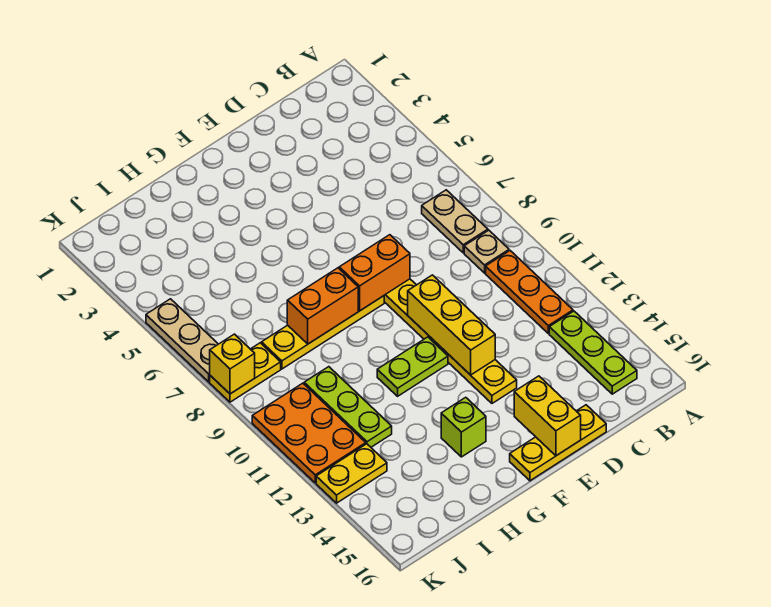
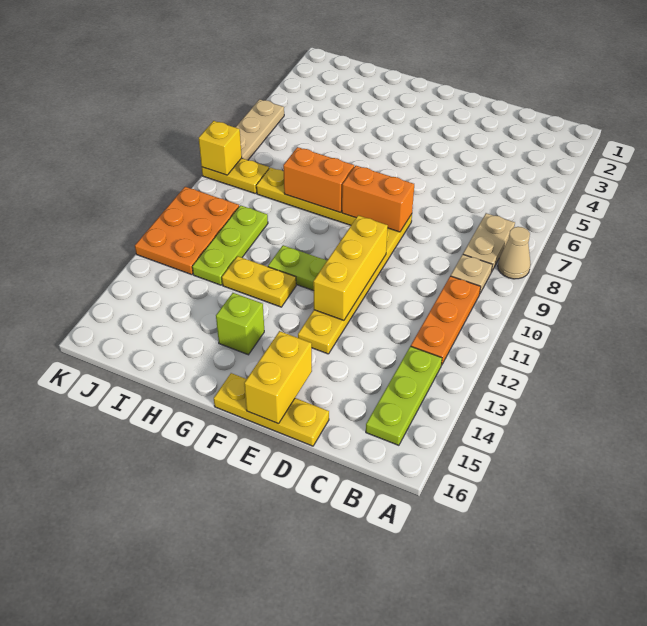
none -> tan 1x1 cone [498,227,531,279]
yellow 1x2 plate [316,444,387,503] -> yellow 1x2 plate moved to [222,256,296,307]

